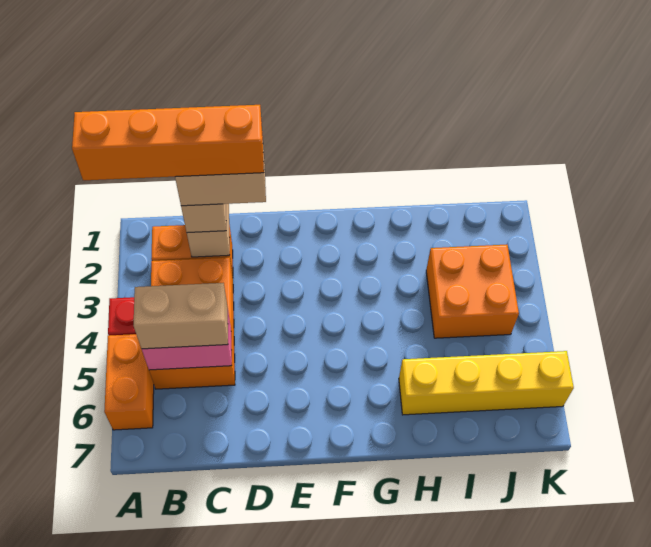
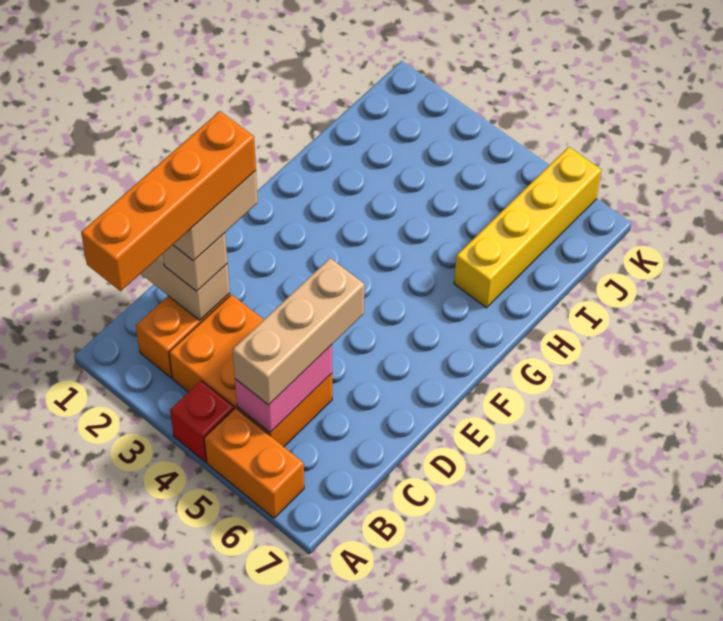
tan 1x2 brick [133,283,228,349] -> tan 1x3 brick [233,258,364,405]
orange 2x2 brick [426,245,519,338] -> none

